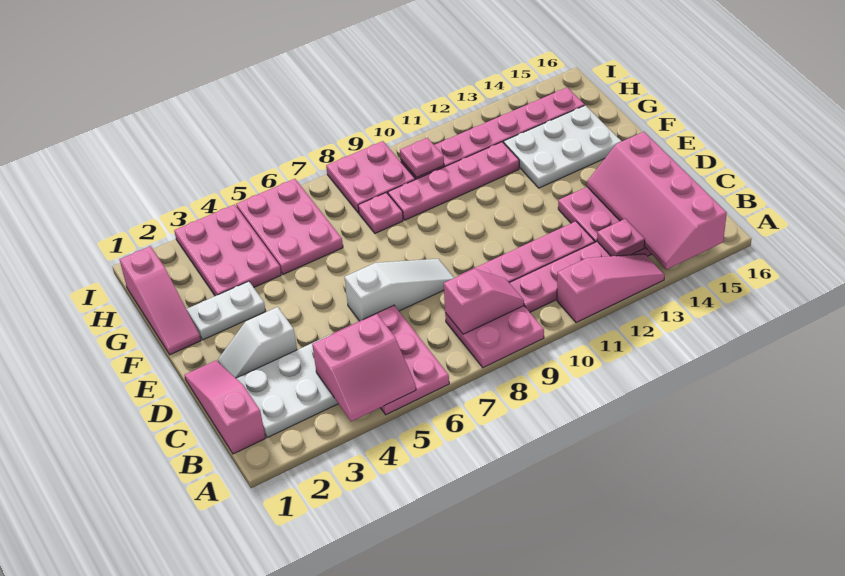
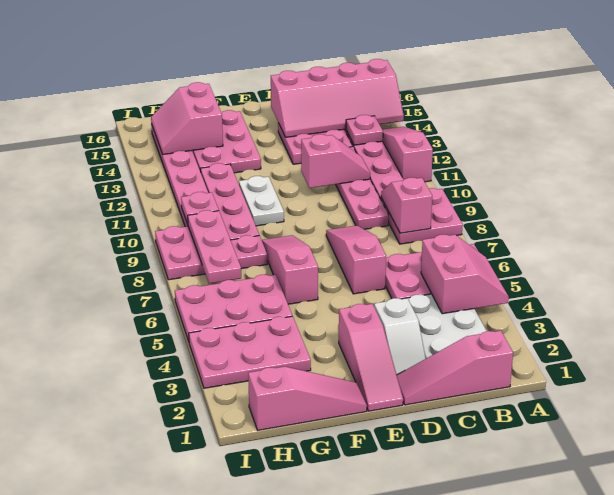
none -> pink 1x2 slope [301,134,370,188]
white 1x3 slope [344,259,454,321] -> pink 1x3 slope [326,226,386,294]
none -> pink 1x3 slope [339,304,403,411]
white 1x2 plate [186,281,266,340] -> white 1x2 plate moved to [239,176,284,226]
none -> pink 1x3 slope [262,235,318,304]
white 2x3 plate [504,105,622,188] -> pink 2x3 plate [192,110,261,173]
none -> pink 2x2 slope [151,82,223,154]
none -> pink 1x3 plate [188,210,241,284]

